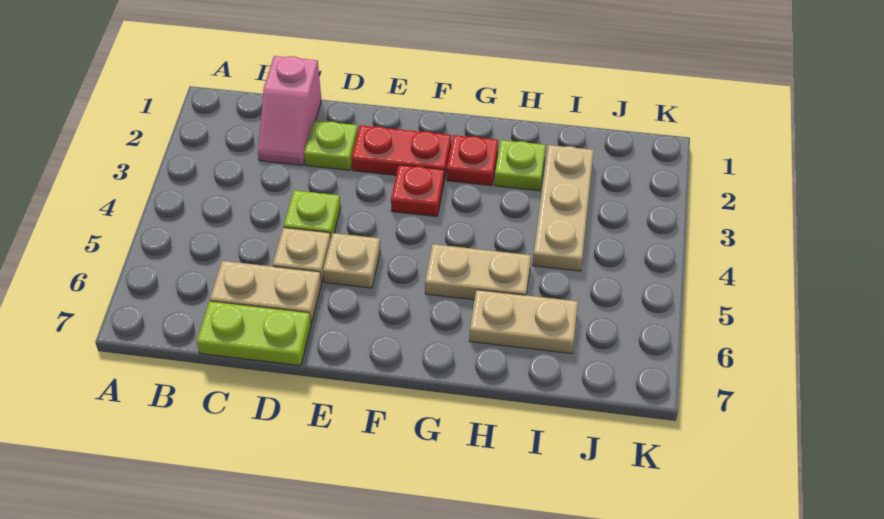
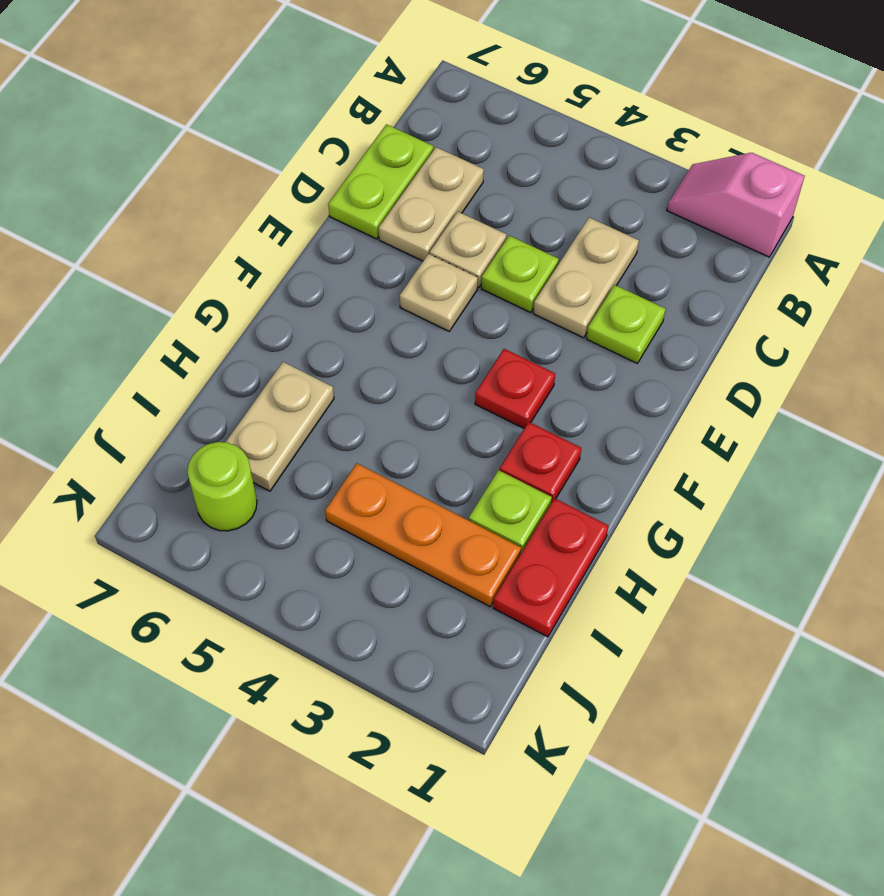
pink 1x2 slope [258,56,321,165] -> pink 1x2 slope moved to [667,153,805,257]
red 1x2 plate [351,125,451,180] -> red 1x2 plate moved to [493,498,609,637]
tan 1x2 plate [425,244,531,300] -> tan 1x2 plate moved to [533,218,639,338]
tan 1x3 plate [533,145,593,271] -> orange 1x3 plate [325,463,521,607]
none -> lime 1x1 round brick [187,442,257,531]

